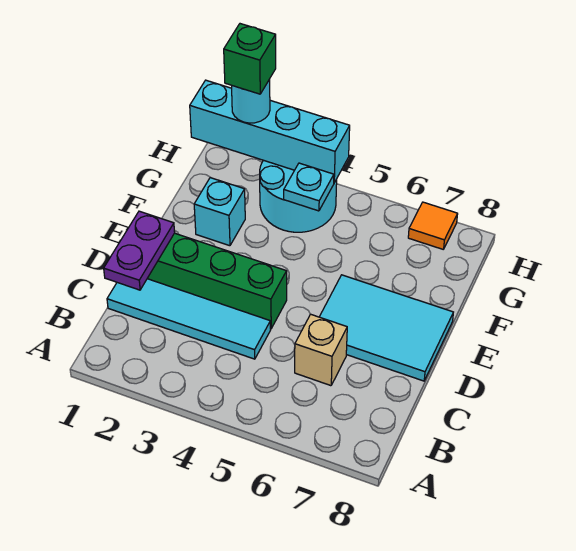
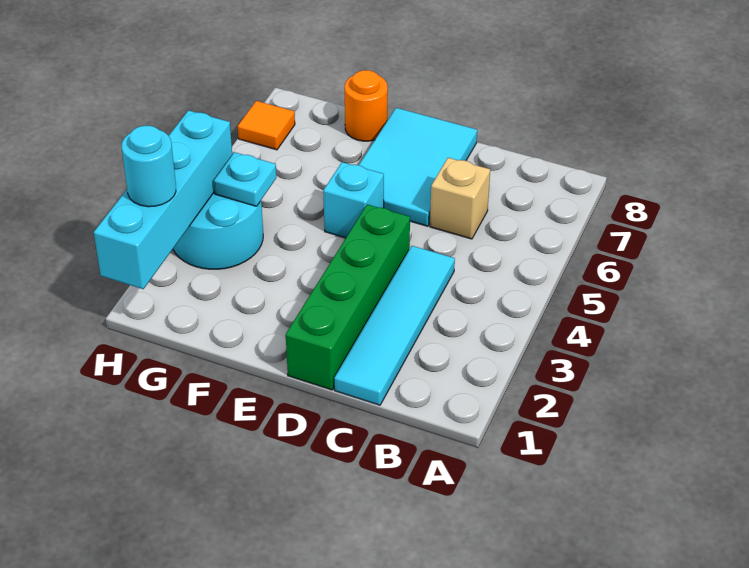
purple 1x2 plate [104,211,175,290] -> none
cyan 1x1 brick [194,178,245,246] -> cyan 1x1 brick moved to [323,162,384,238]
none -> orange 1x1 round brick [345,70,388,141]
green 1x1 brick [224,24,276,94] -> none

